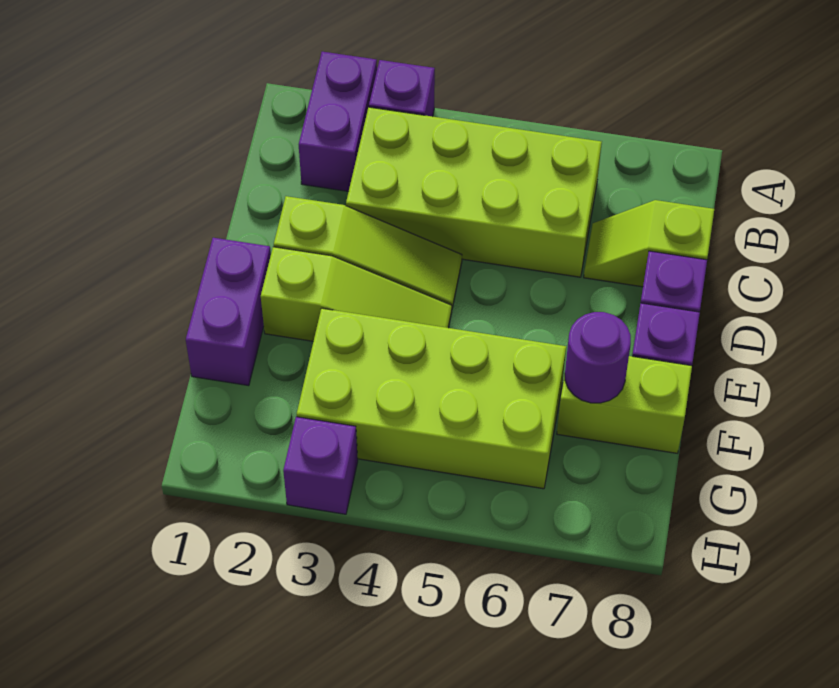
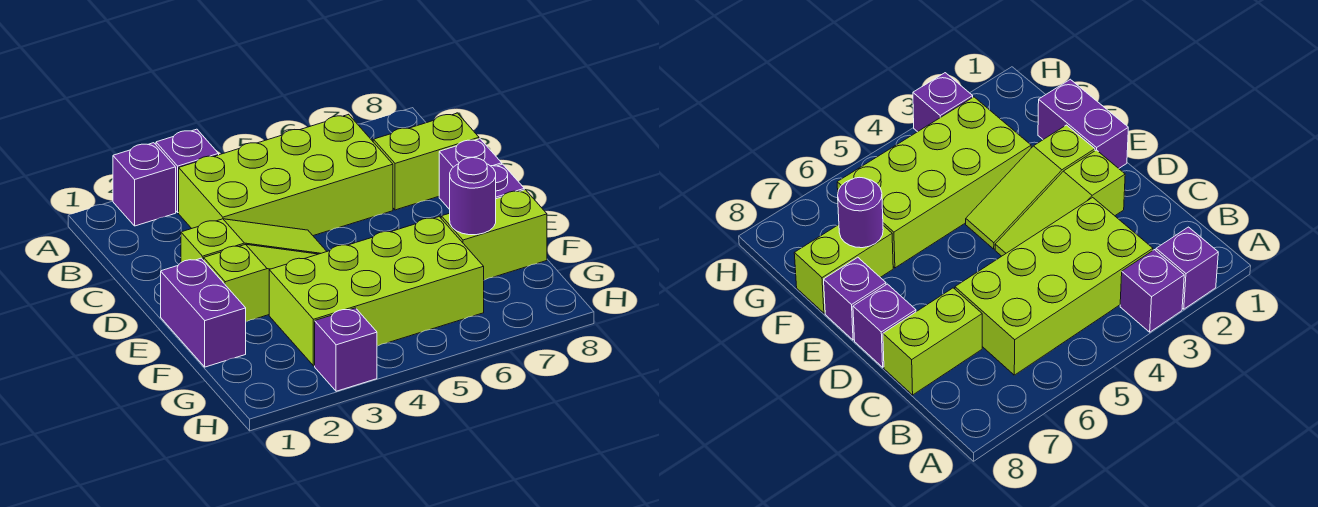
purple 1x2 brick [299,52,377,191] -> purple 1x1 brick [113,143,176,226]
lime 1x2 slope [584,200,714,287] -> lime 1x2 brick [373,113,479,210]

